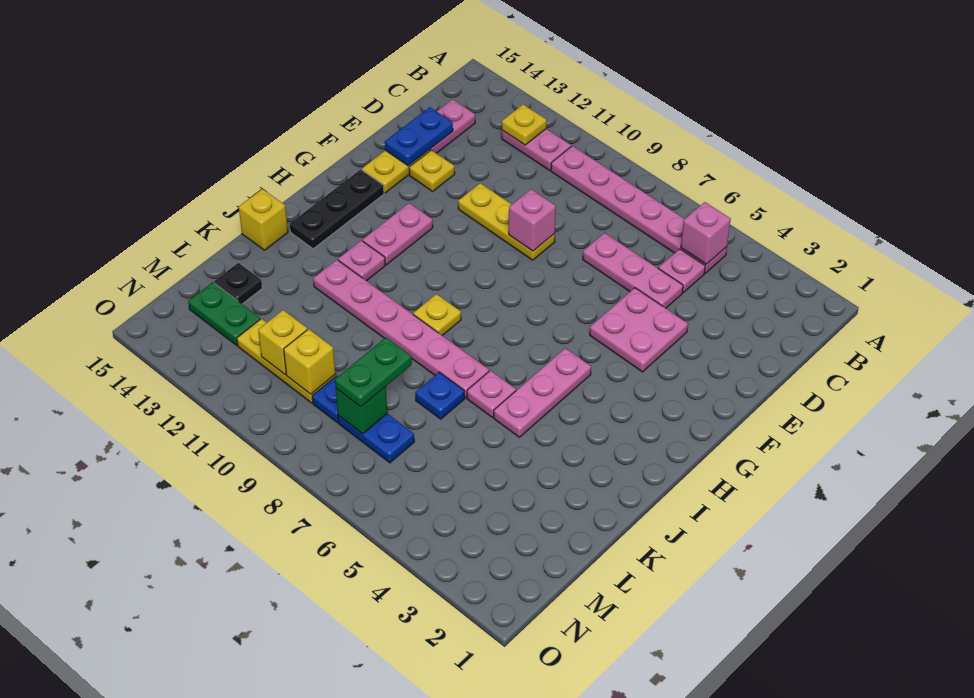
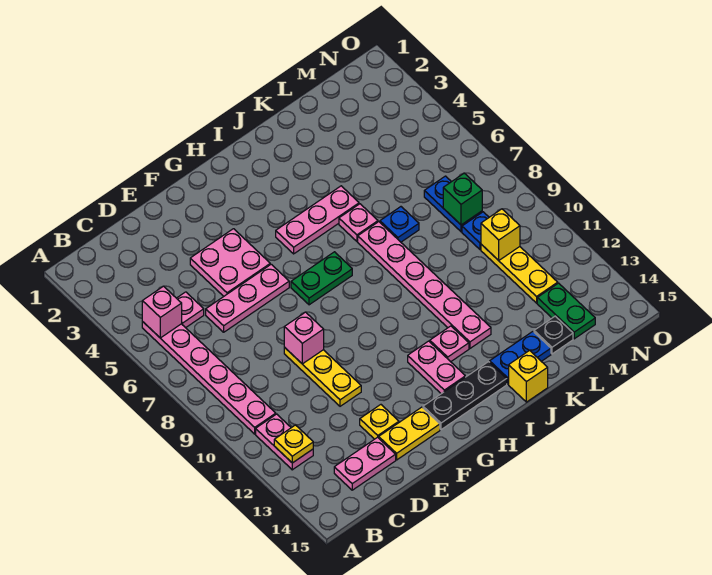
pink 1x3 plate [583,233,683,308] -> pink 1x3 plate turned to [206,264,289,332]
blue 1x2 plate [385,107,453,166] -> blue 1x2 plate moved to [490,332,551,384]
pink 1x2 plate [362,203,433,265] -> pink 1x2 plate turned to [408,341,465,394]
yellow 1x1 plate [413,294,461,336] -> none
green 1x2 plate [335,338,412,407] -> green 1x2 plate moved to [291,252,352,305]
yellow 1x1 brick [258,310,307,375] -> none

